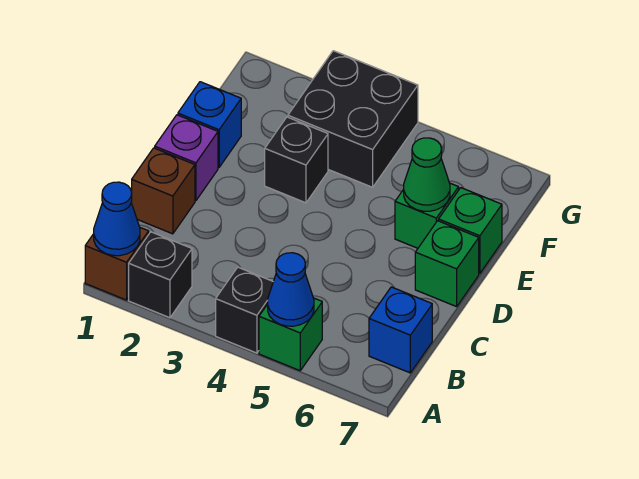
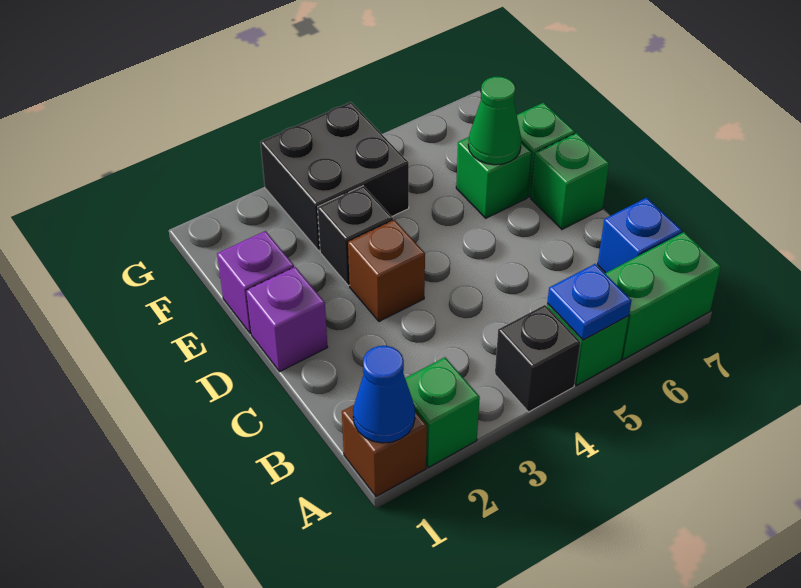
black 1x1 brick [129,232,192,318] -> green 1x1 brick [405,357,480,467]
blue 1x1 cone [268,253,314,326] -> blue 1x1 plate [547,264,632,340]
none -> green 1x2 brick [605,232,721,360]
brown 1x1 brick [132,148,195,234] -> brown 1x1 brick moved to [348,220,425,322]
blue 1x1 brick [178,82,241,167] -> purple 1x1 brick [217,231,294,334]

